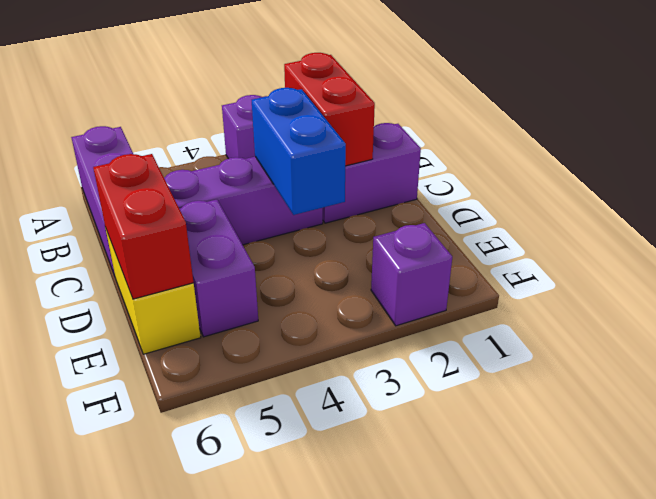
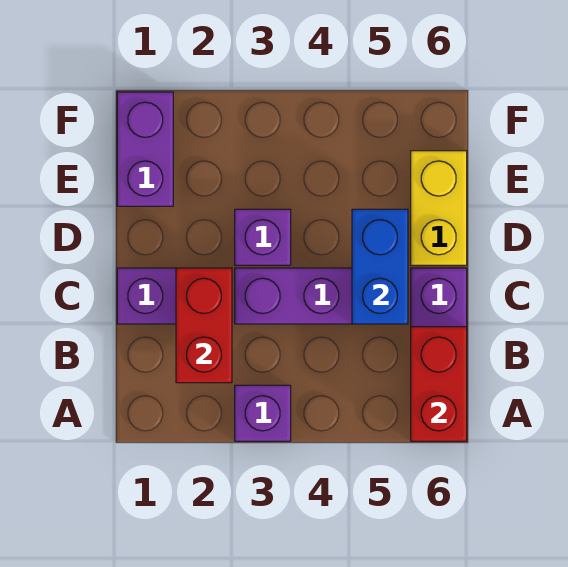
blue 1x2 brick [252,88,346,215] -> blue 1x2 brick moved to [352,209,408,324]
purple 1x2 brick [180,200,258,337] -> purple 1x2 brick moved to [117,92,173,206]
red 1x2 brick [93,154,194,299] -> red 1x2 brick moved to [411,327,467,441]
purple 1x1 brick [371,223,452,326] -> purple 1x1 brick moved to [235,209,291,265]

